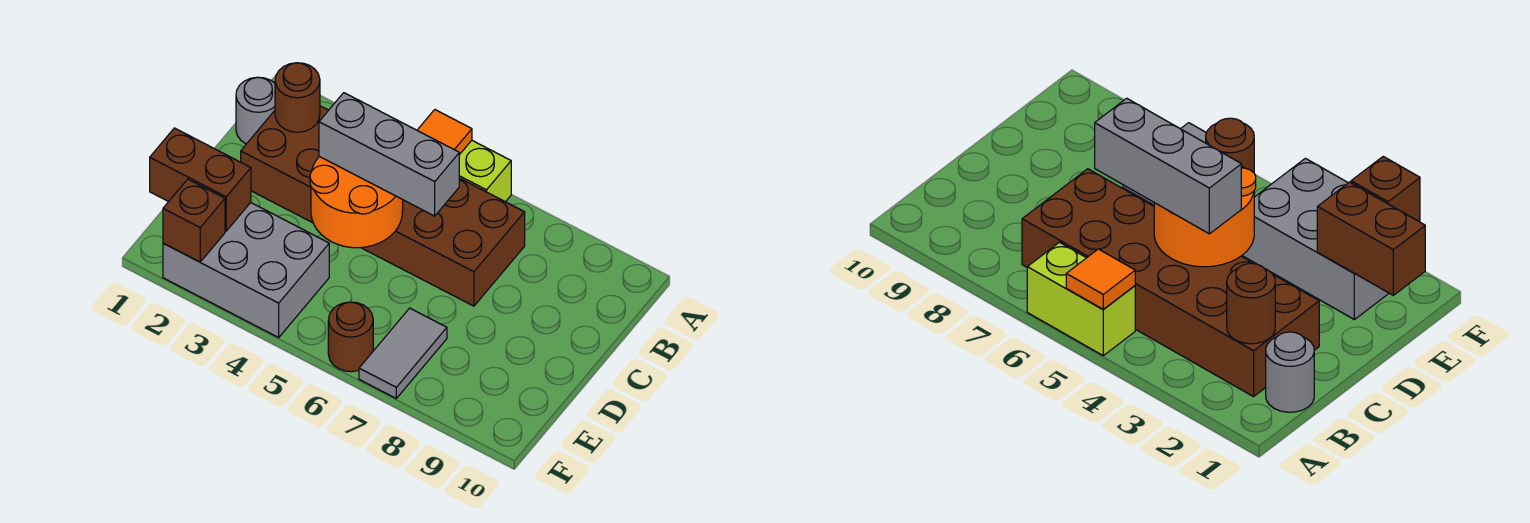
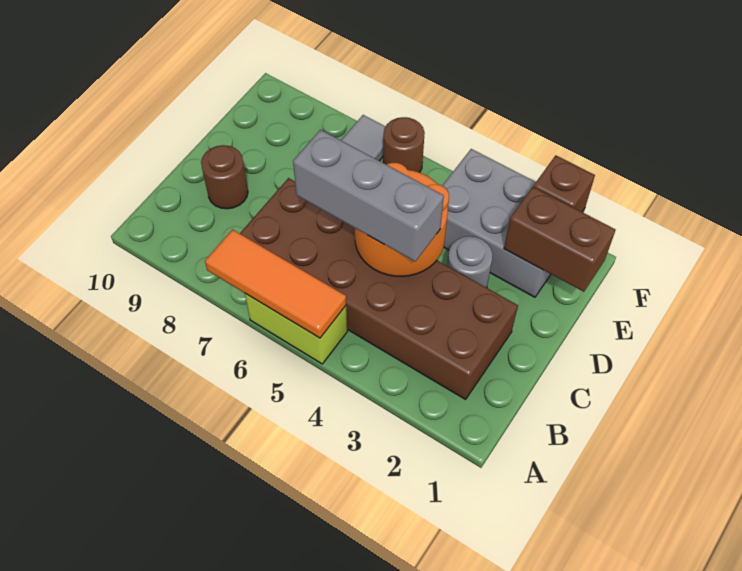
orange 1x1 tile [417,110,472,155] -> orange 1x3 tile [205,230,346,338]
grey 1x1 round brick [236,77,275,144] -> grey 1x1 round brick moved to [447,236,493,288]
brown 1x1 round brick [275,63,320,132] -> brown 1x1 round brick moved to [201,145,248,209]

